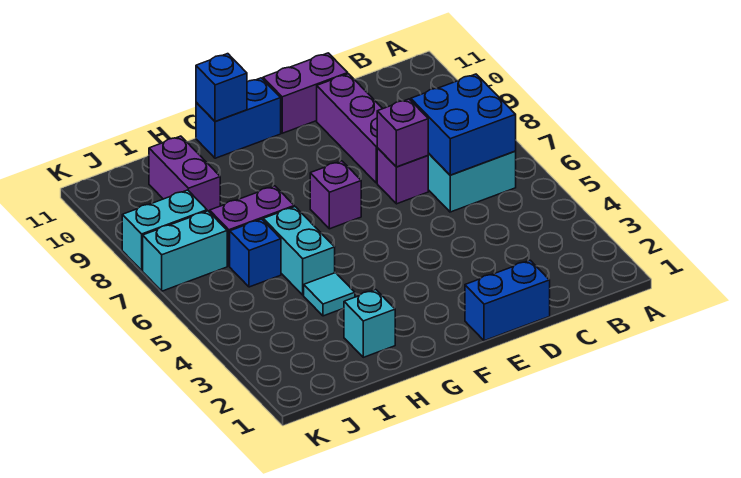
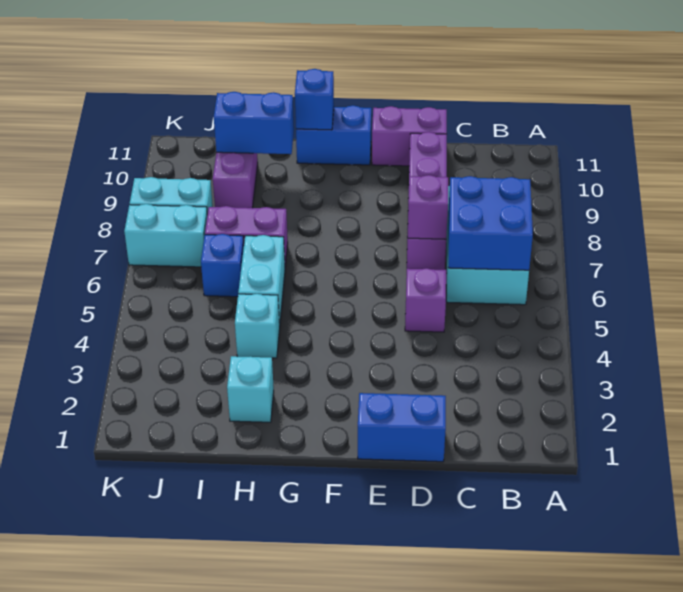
purple 1x1 brick [310,161,361,229] -> purple 1x1 brick moved to [405,268,446,332]
cyan 1x1 tile [304,273,355,316] -> cyan 1x1 brick [235,294,280,358]
none -> blue 1x2 brick [214,92,294,154]

